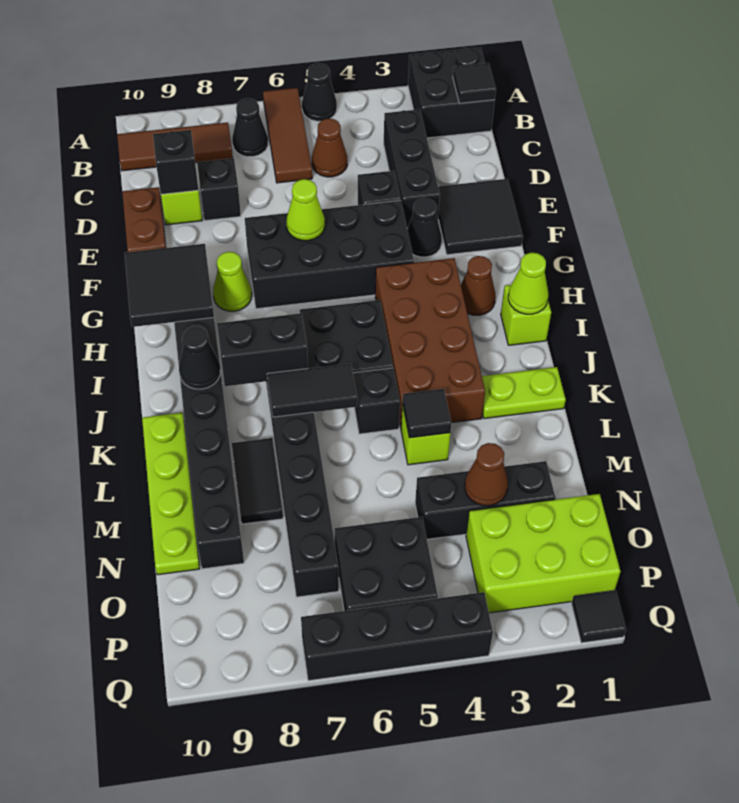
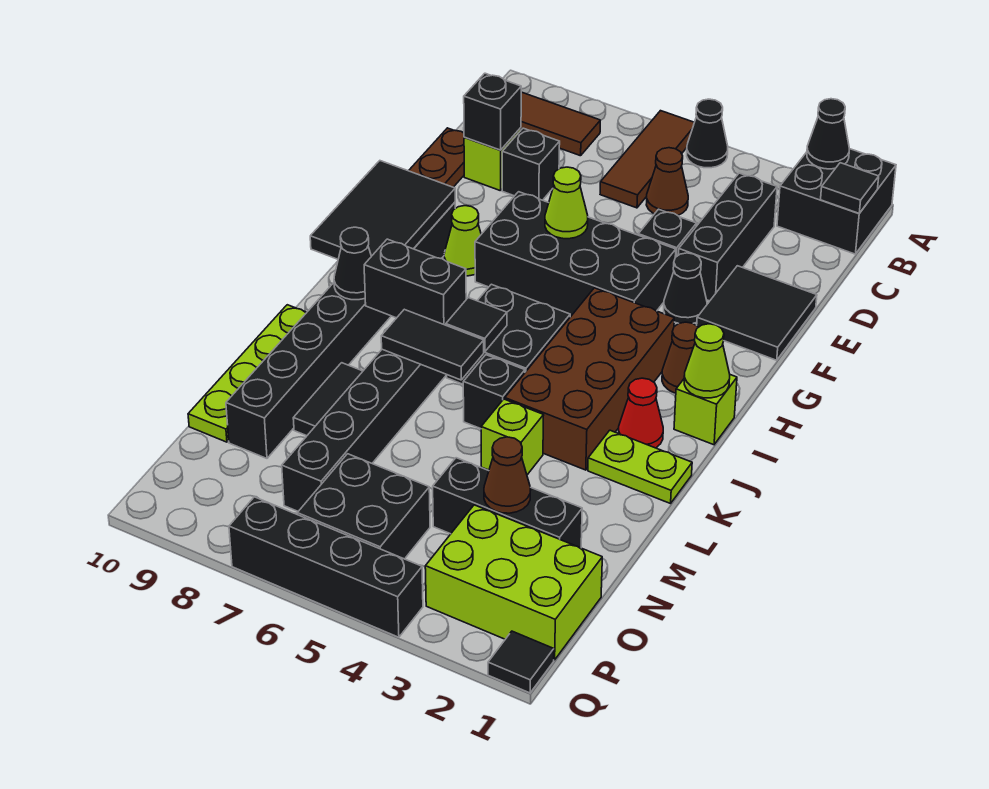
black 1x1 cone [232,98,268,157] -> black 1x1 cone moved to [807,99,849,169]
black 2x2 tile [125,244,214,327] -> black 2x3 tile [310,161,455,259]
none -> red 1x1 cone [619,378,663,448]
black 1x1 tile [403,389,451,438] -> black 1x1 tile moved to [446,297,507,352]

